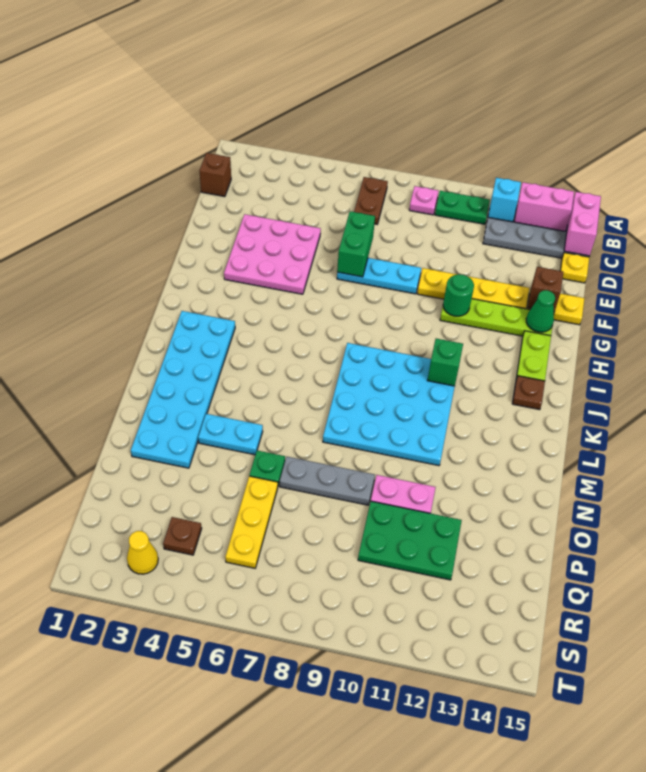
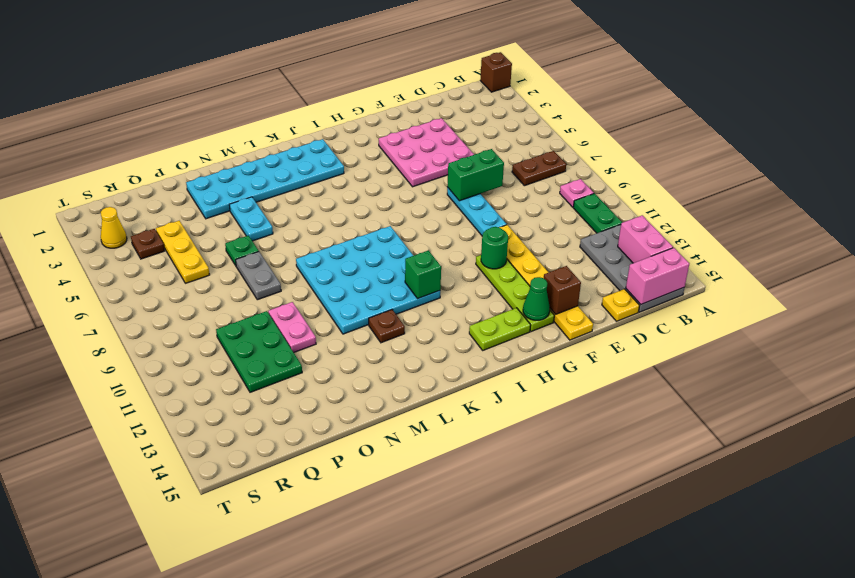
cyan 1x1 brick [488,178,521,222] -> none
brown 1x1 brick [199,153,231,197] -> brown 1x1 brick moved to [480,52,512,92]
brown 1x1 plate [512,376,545,410] -> brown 1x1 plate moved to [369,310,405,343]
grey 1x3 plate [280,457,375,505] -> grey 1x2 plate [236,252,281,300]
yellow 1x3 plate [225,476,278,568] -> yellow 1x3 plate turned to [156,221,210,283]

